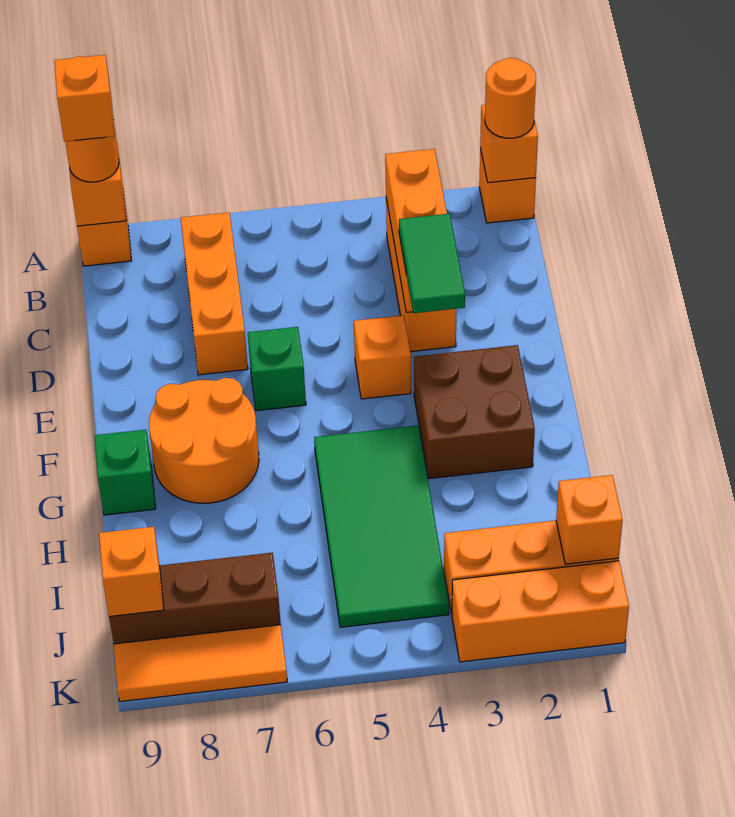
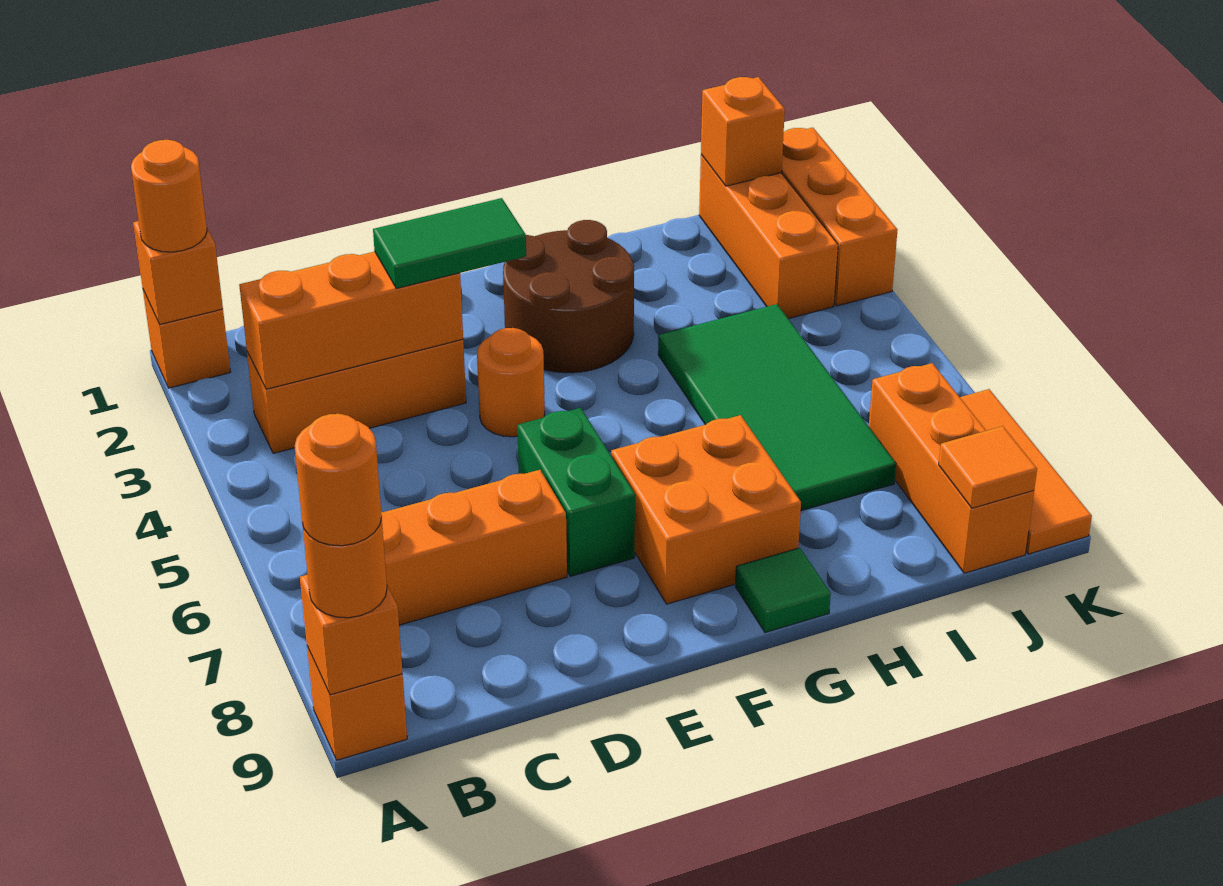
orange 1x1 brick [54,55,115,142] -> orange 1x1 round brick [295,414,382,546]
orange 1x1 brick [354,315,411,399] -> orange 1x1 round brick [477,328,545,437]
green 1x1 brick [248,327,306,411] -> green 1x2 brick [517,408,635,576]
brown 2x2 brick [414,345,535,479] -> brown 2x2 round brick [503,220,634,373]
orange 2x2 round brick [149,378,259,503] -> orange 2x2 brick [611,415,801,604]
green 2x4 tile [314,426,449,627] -> green 2x4 tile turned to [658,304,896,511]
green 1x1 brick [94,430,156,515] -> green 1x1 tile [735,548,831,633]
brown 1x3 brick [109,553,281,644] -> orange 1x3 brick [869,363,1034,573]
orange 1x1 brick [99,527,164,617] -> orange 1x1 tile [939,426,1037,508]

